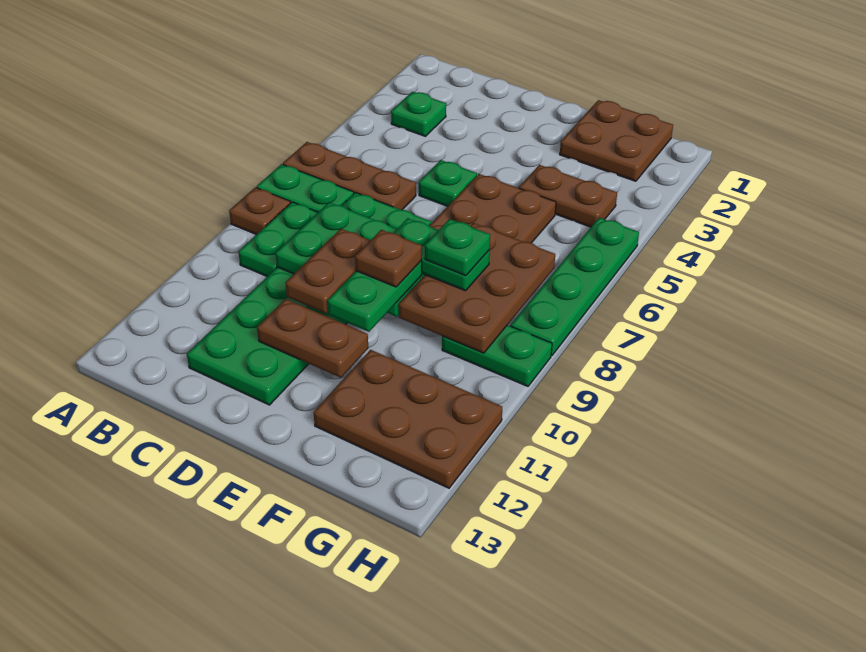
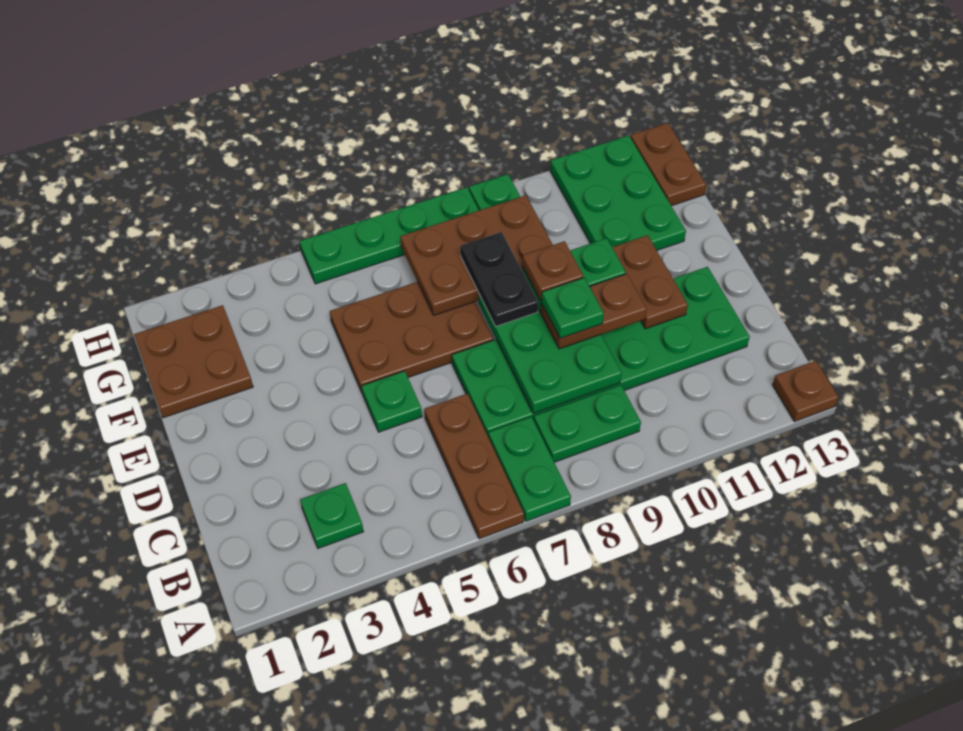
brown 1x1 plate [229,187,290,235] -> brown 1x1 plate moved to [773,361,839,422]
green 1x2 plate [394,218,490,291] -> black 1x2 plate [460,232,538,326]
brown 1x2 plate [519,165,617,227] -> brown 1x2 plate moved to [630,123,706,206]
green 1x1 plate [425,219,490,276] -> green 1x1 plate moved to [541,278,604,338]
brown 2x3 plate [314,350,502,488] -> green 2x3 plate [550,135,686,250]

